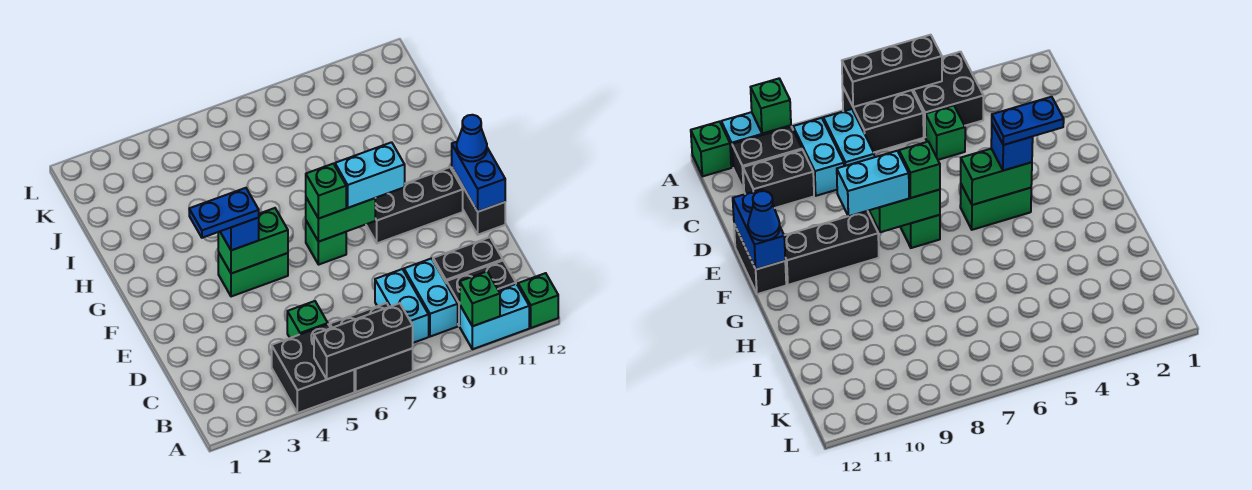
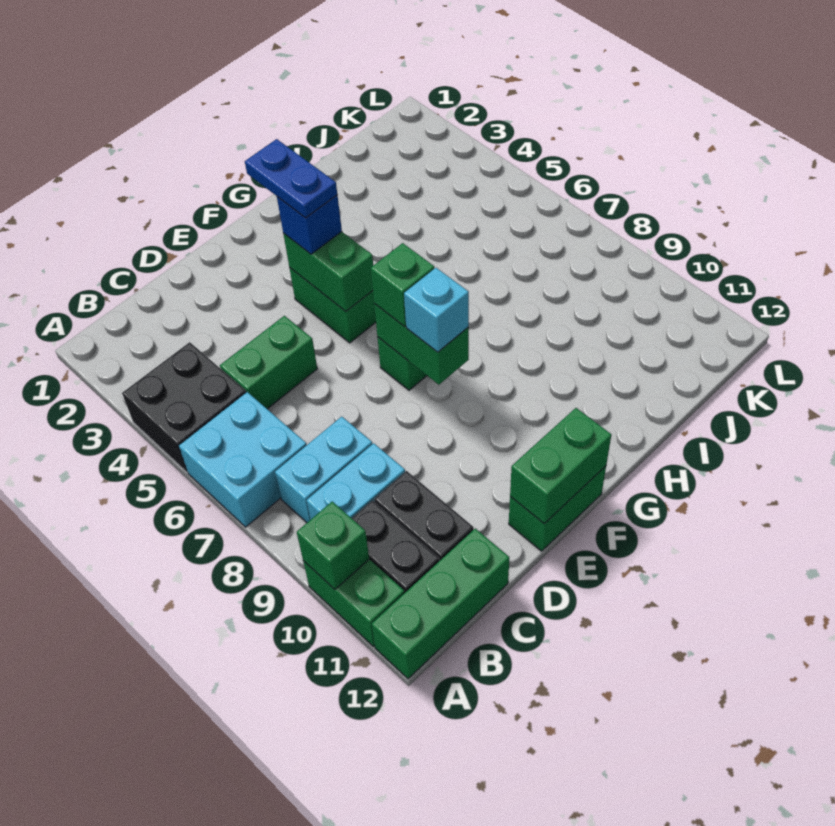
black 1x3 brick [314,303,413,379] -> none
black 2x2 brick [330,303,413,392] -> cyan 2x2 brick [179,392,307,527]
cyan 1x2 brick [460,284,529,349] -> green 1x2 brick [303,559,404,647]
green 1x1 brick [518,273,558,328] -> green 1x3 brick [372,528,509,679]
green 1x1 brick [287,301,328,338] -> green 1x2 brick [220,316,317,409]
black 1x2 brick [452,168,505,235] -> green 1x2 brick [509,466,606,551]
blue 1x2 brick [452,142,505,212] -> green 1x2 brick [510,408,611,524]
cyan 1x2 brick [335,142,405,208] -> cyan 1x1 brick [404,268,469,352]
black 1x3 brick [366,167,463,243] -> none
blue 1x1 cone [457,115,487,161] -> none

